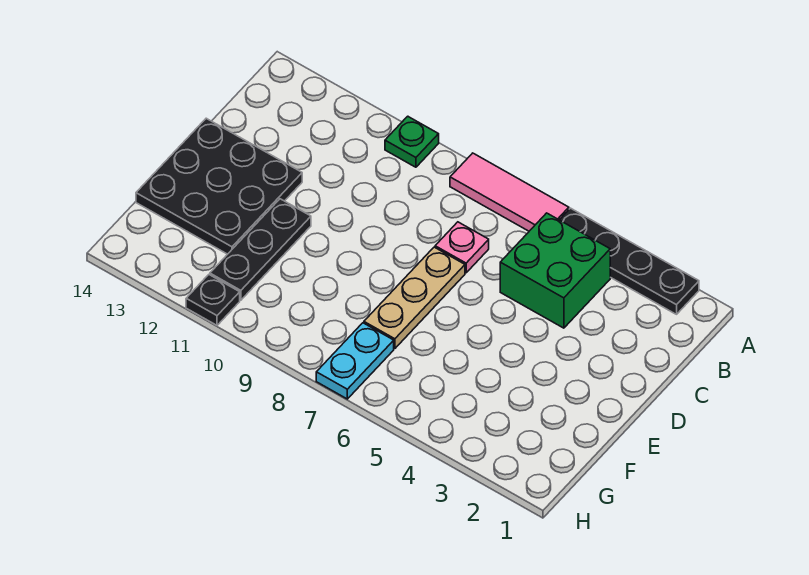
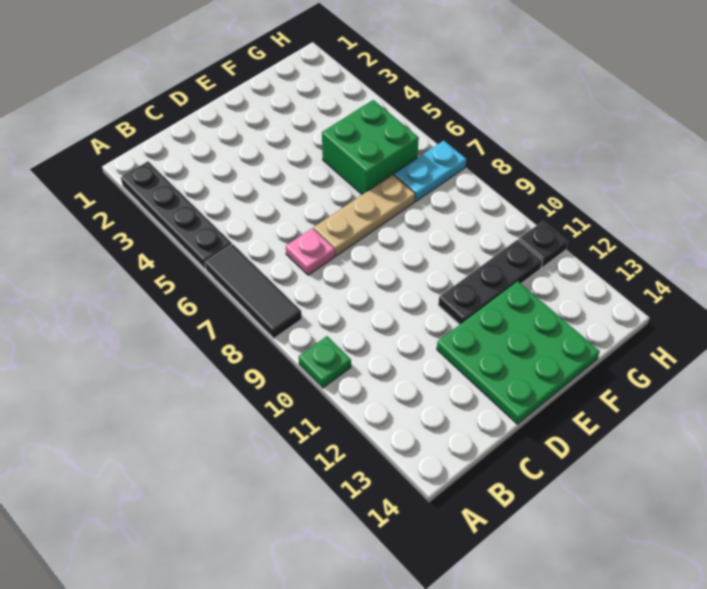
pink 1x3 tile [450,153,569,231] -> black 1x3 tile [205,244,302,338]
green 2x2 brick [500,213,610,328] -> green 2x2 brick moved to [322,100,419,195]
black 3x3 plate [136,118,302,254] -> green 3x3 plate [437,281,600,424]

